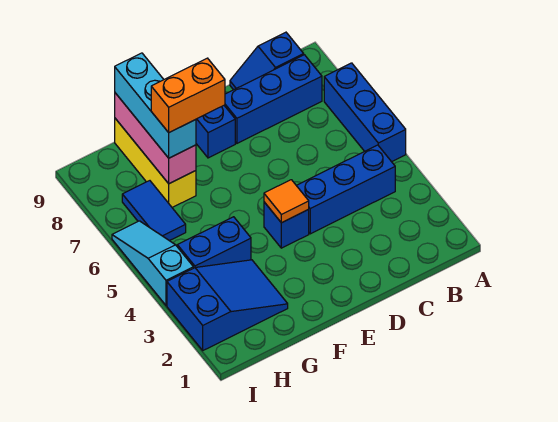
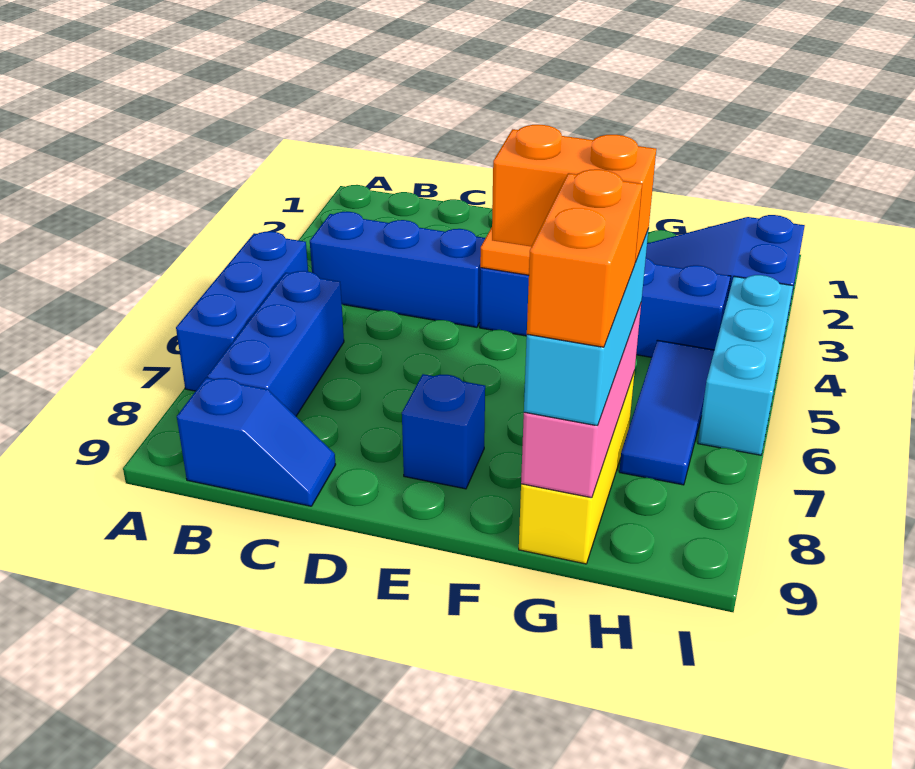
blue 1x3 brick [224,55,322,143] -> blue 1x3 brick turned to [207,271,344,416]
none -> orange 1x2 brick [527,169,642,347]
blue 1x2 tile [122,181,186,241] -> blue 1x3 tile [619,340,714,485]
cyan 1x3 slope [112,221,193,306] -> cyan 1x3 brick [698,275,793,455]

